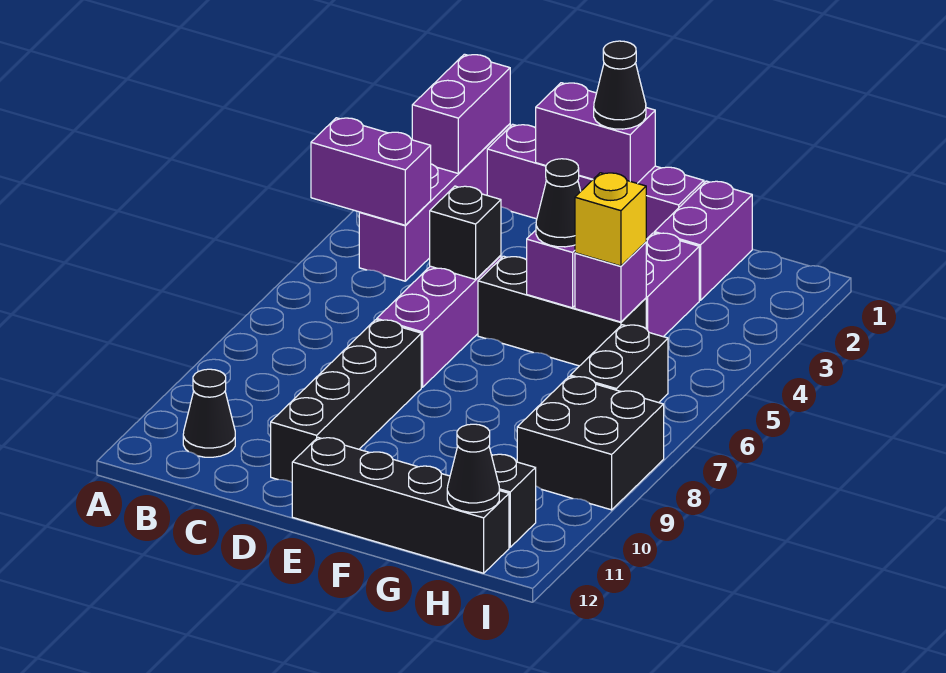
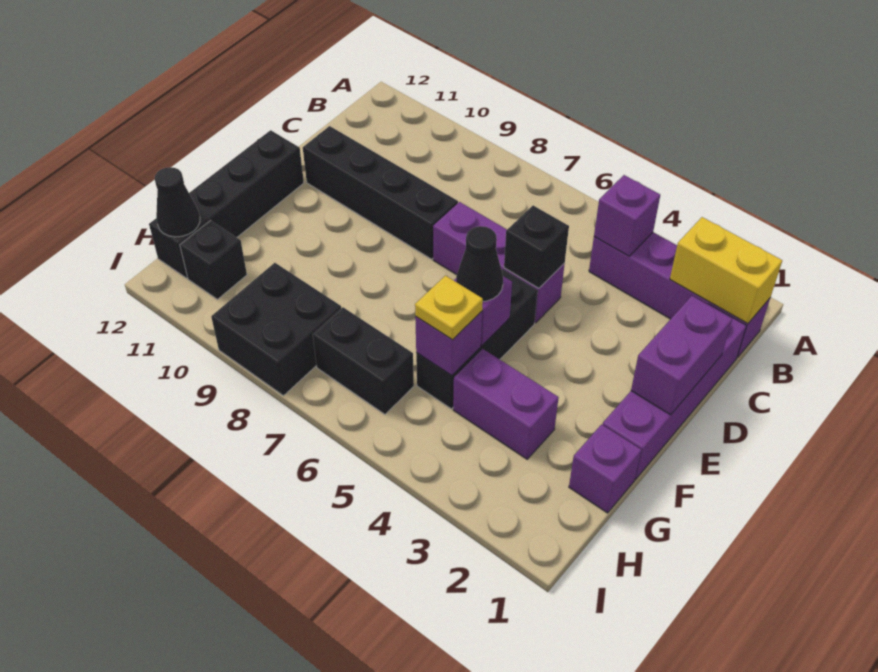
purple 1x2 brick [311,118,431,225] -> purple 1x1 brick [594,175,660,256]
purple 1x2 brick [412,54,510,173] -> yellow 1x2 brick [670,217,782,324]
black 1x1 cone [183,369,235,457] -> none
black 1x1 cone [594,41,646,129] -> none
purple 1x2 brick [654,181,752,300] -> purple 1x1 brick [569,424,641,513]
yellow 1x1 brick [575,173,646,266] -> yellow 1x1 plate [415,276,483,340]

